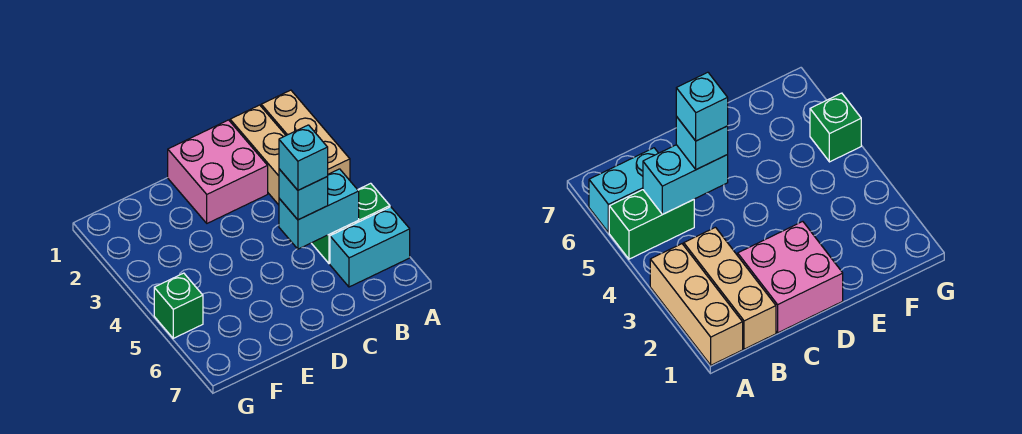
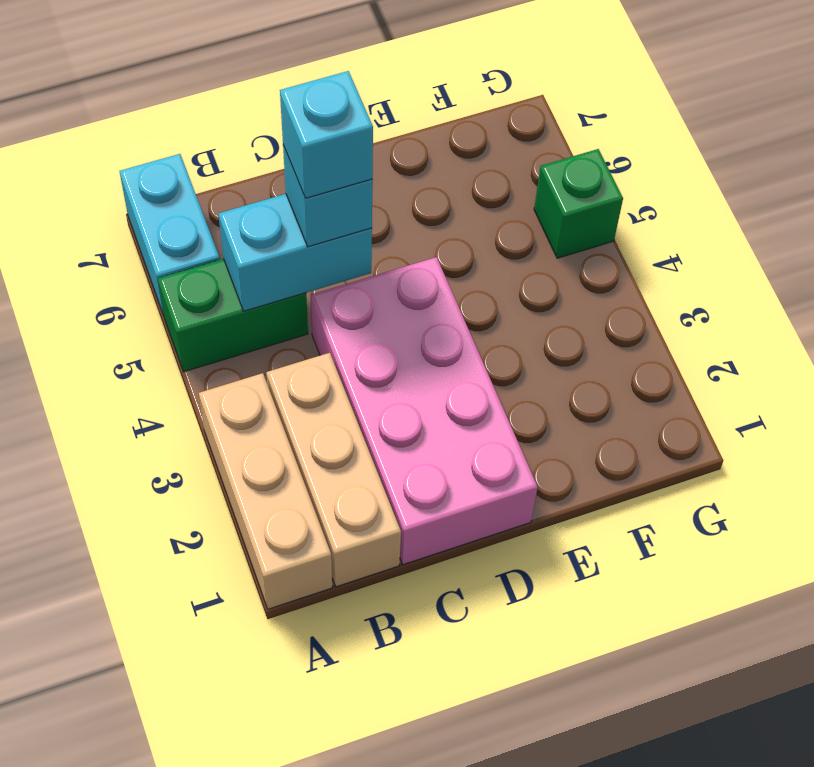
cyan 1x2 brick [330,207,410,287] -> cyan 1x2 brick turned to [119,154,220,315]
pink 2x2 brick [168,120,268,223] -> pink 2x4 brick [311,257,538,565]

